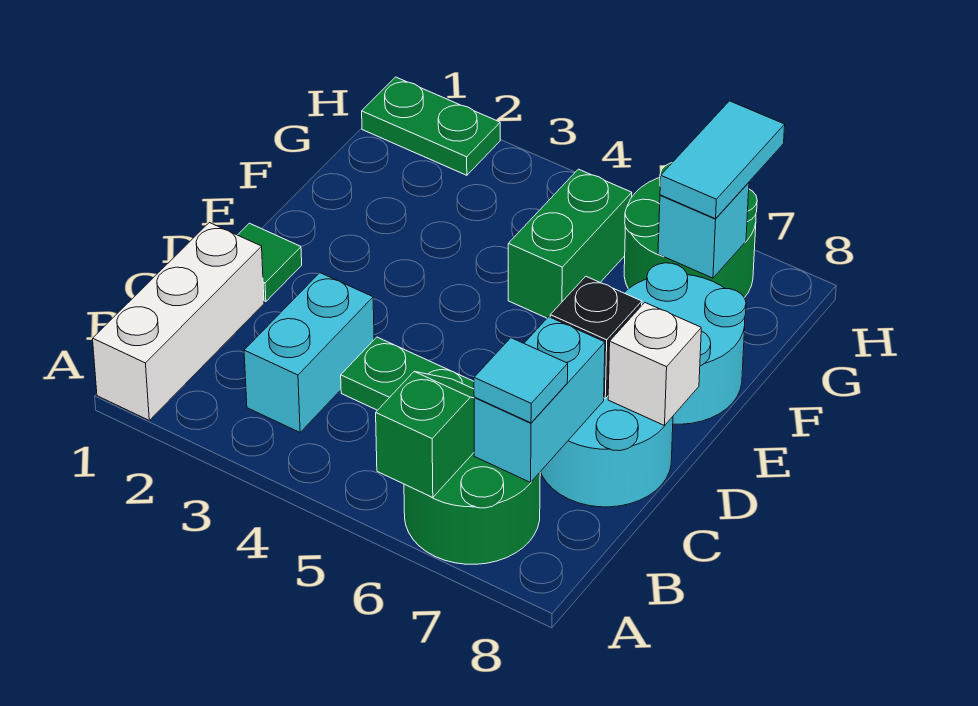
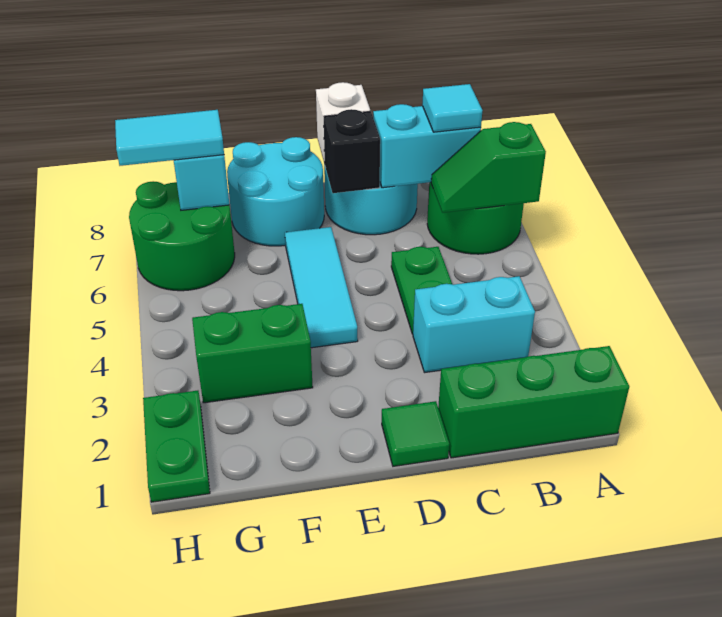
white 1x3 brick [93,223,264,420] -> green 1x3 brick [438,346,629,458]
none -> cyan 1x3 tile [285,227,358,348]
green 1x2 brick [508,169,632,318] -> green 1x2 brick moved to [192,304,313,403]

